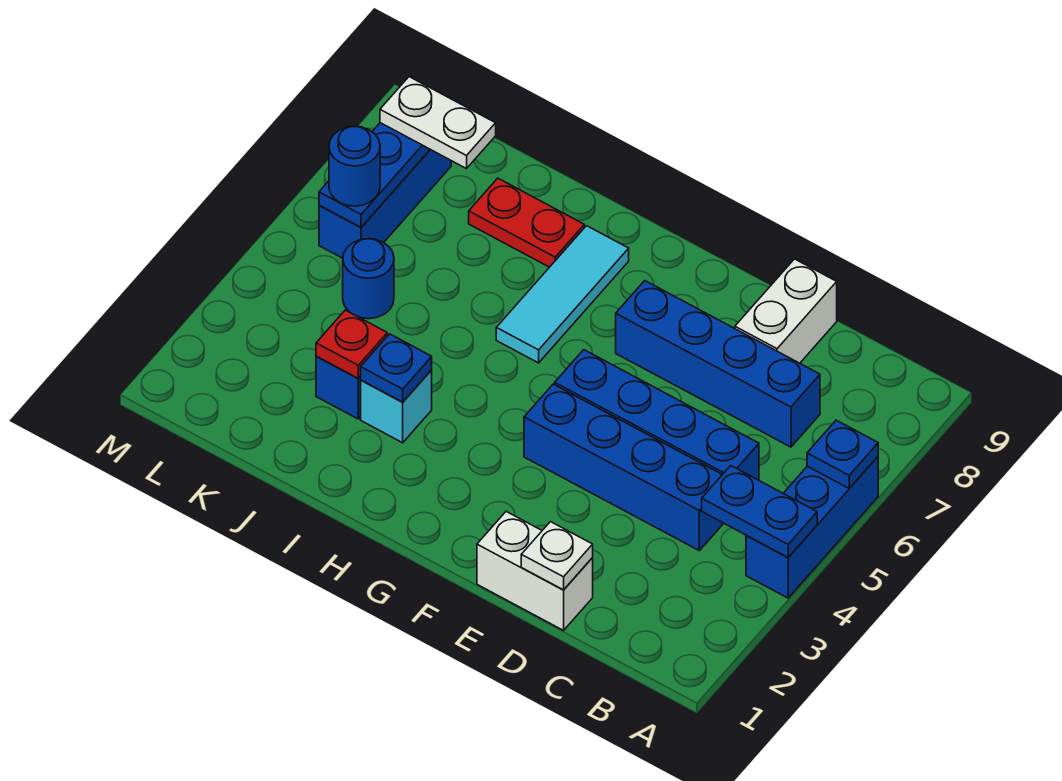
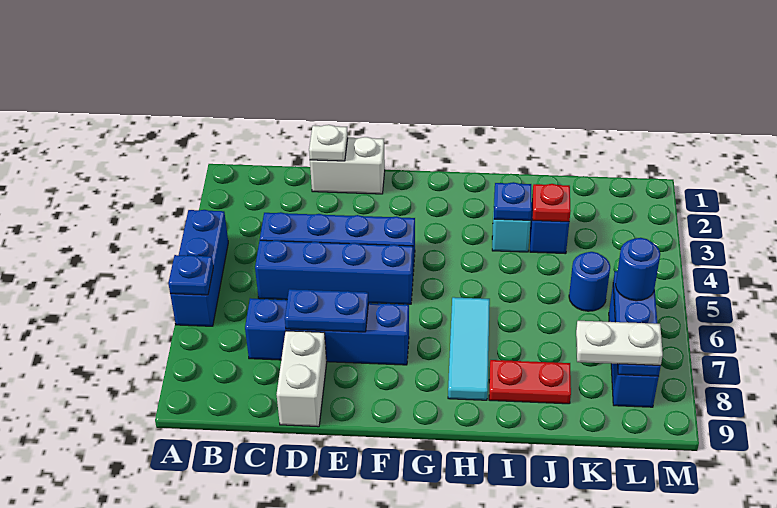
blue 1x2 plate [702,466,817,557] -> blue 1x2 plate moved to [285,289,368,332]

